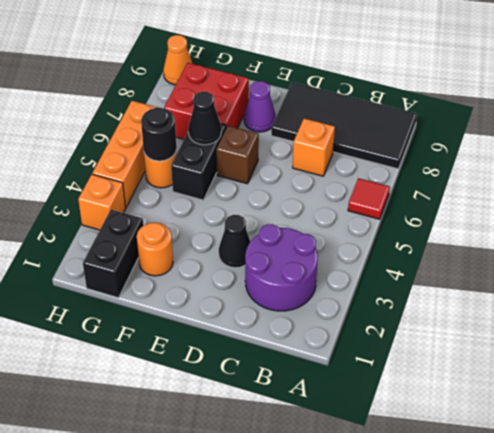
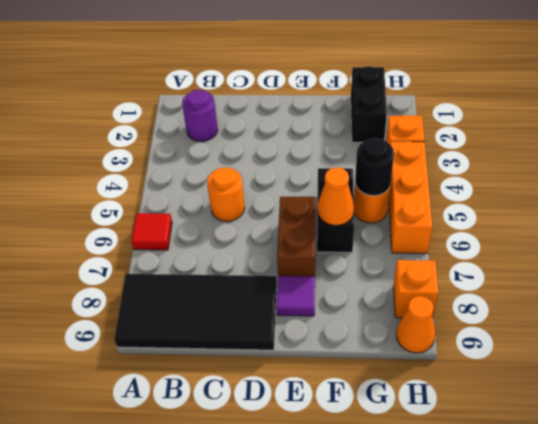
purple 2x2 round brick [245,224,318,311] -> purple 1x1 round brick [182,90,218,141]
orange 1x1 brick [293,119,335,176] -> orange 1x1 brick moved to [394,260,438,318]
black 1x1 cone [219,215,250,268] -> none
brown 1x1 brick [216,126,259,184] -> brown 1x2 brick [277,197,316,277]
purple 1x1 cone [244,81,276,132] -> purple 1x1 tile [277,276,315,316]
orange 1x1 round brick [137,223,173,276] -> orange 1x1 round brick moved to [207,167,245,221]
black 1x1 cone [188,92,221,145] -> orange 1x1 cone [317,167,354,225]
red 2x2 brick [164,63,249,139] -> none

